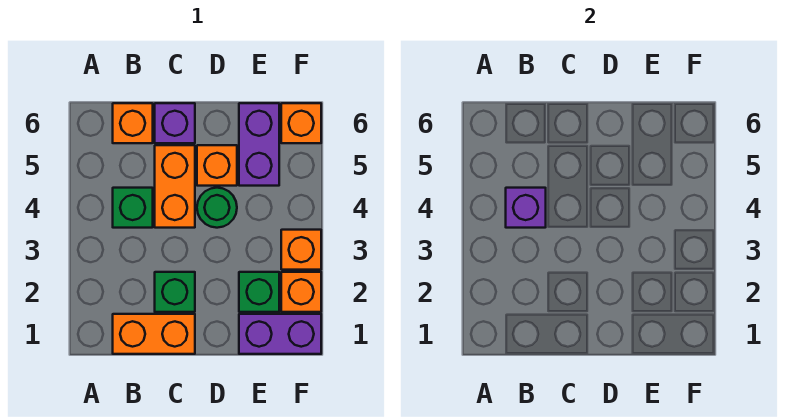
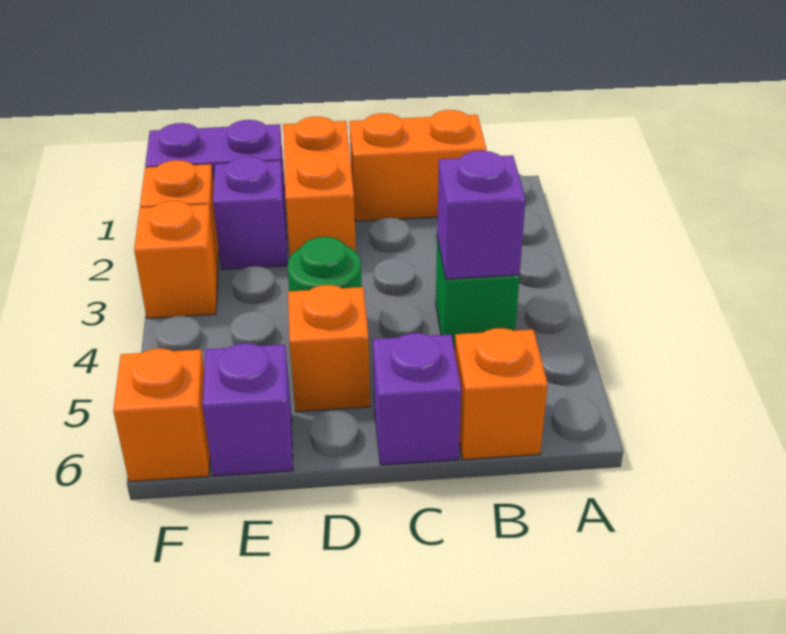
green 1x1 brick [155,272,195,312] -> none
orange 1x2 brick [155,145,195,228] -> orange 1x2 brick moved to [283,116,356,257]
green 1x1 brick [239,272,279,312] -> purple 1x1 brick [213,157,287,269]
purple 1x2 brick [239,103,279,186] -> purple 1x1 brick [202,343,293,476]

